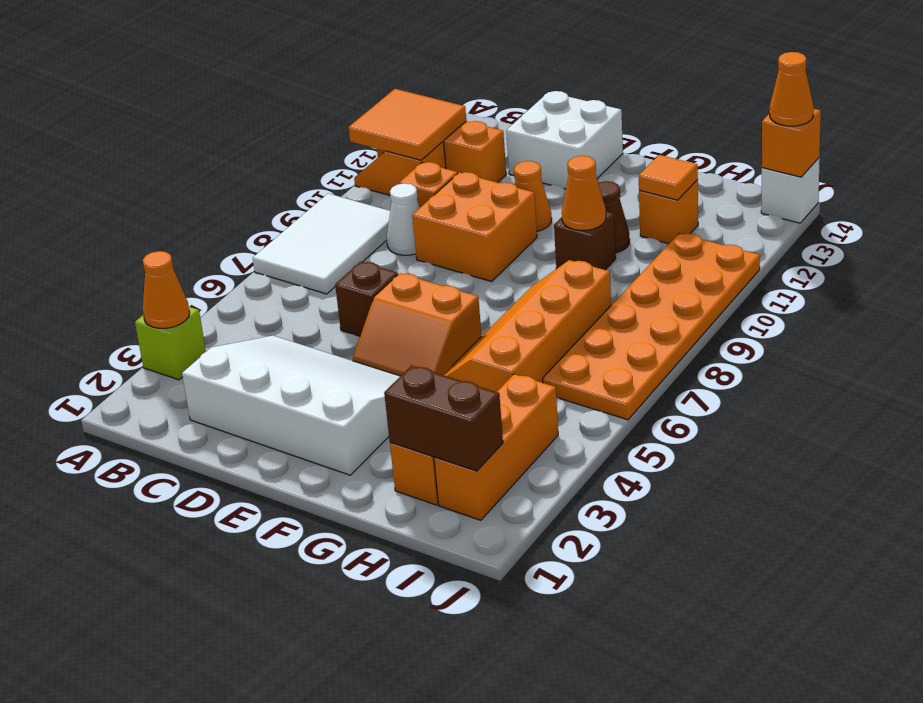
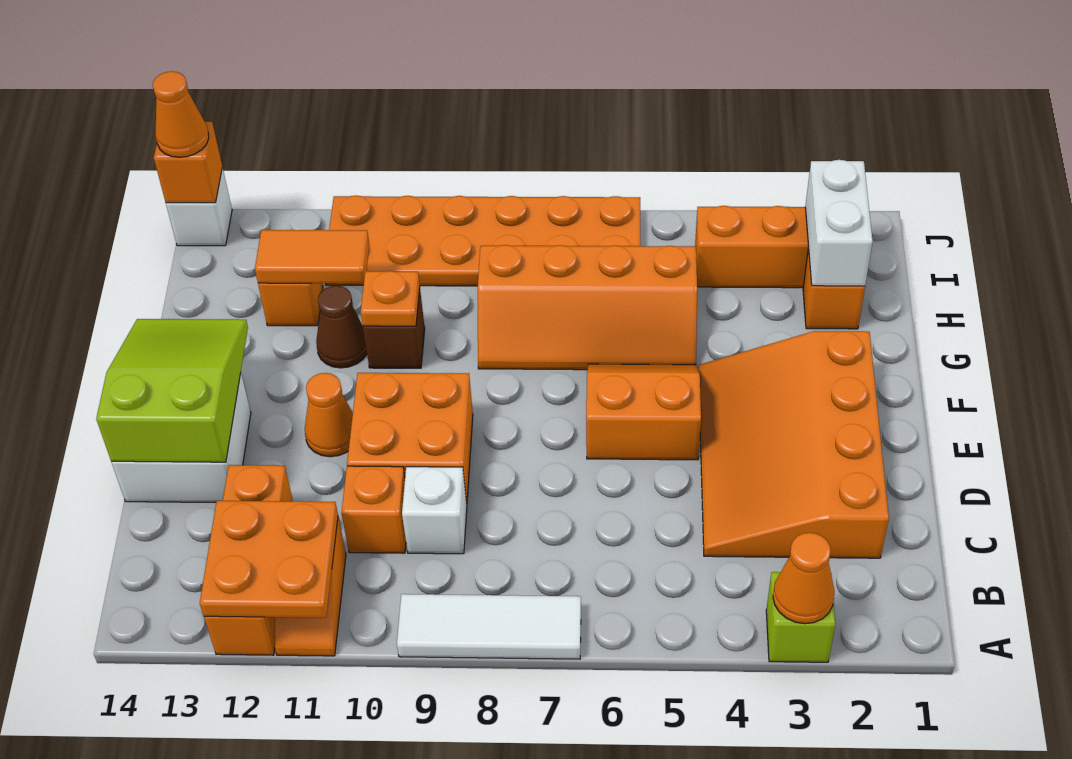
white 2x3 tile [253,194,390,294] -> white 1x3 tile [397,594,581,659]
orange 2x2 tile [348,89,466,160] -> orange 2x2 plate [200,501,338,618]
white 3x4 slope [182,336,400,475] -> orange 3x4 slope [699,331,889,558]
white 1x1 cone [387,183,420,255] -> white 1x1 brick [402,467,467,554]
brown 1x1 brick [335,262,398,336] -> none
none -> lime 2x3 slope [96,319,248,462]
orange 2x2 slope [352,273,482,376] -> orange 2x2 slope turned to [586,364,701,460]
orange 1x1 cone [562,156,606,230] -> orange 1x1 plate [361,271,420,326]
brown 1x2 brick [384,365,503,471] -> white 1x2 brick [805,160,873,286]
orange 1x1 tile [639,155,698,200] -> orange 1x2 tile [255,230,369,284]

